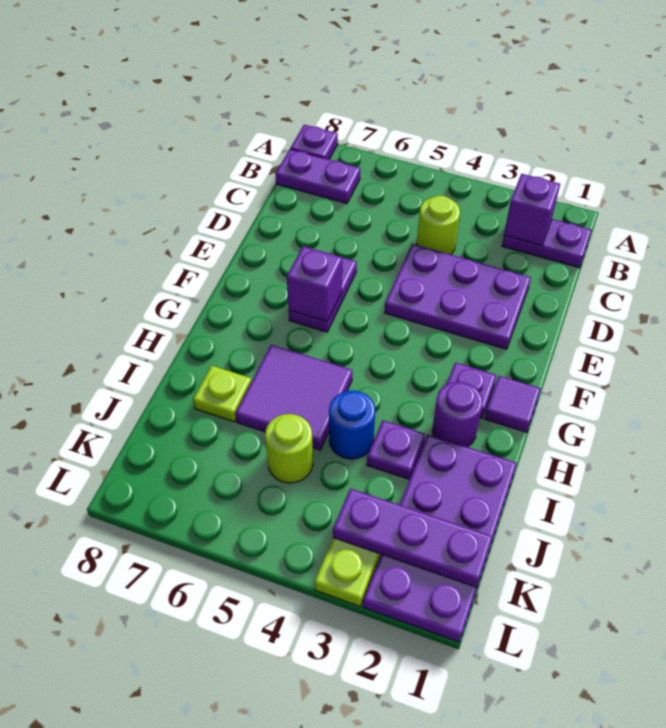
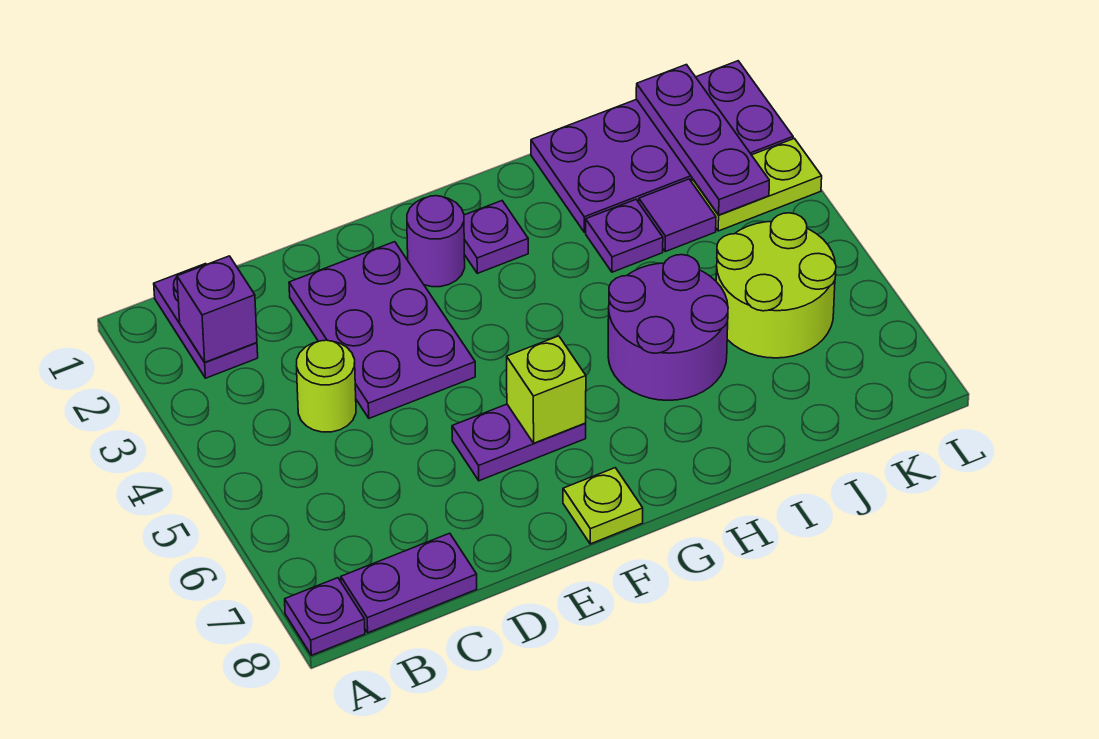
purple 1x2 plate [276,149,360,204] -> purple 1x2 plate turned to [341,533,477,633]
purple 1x1 brick [287,246,342,321] -> lime 1x1 brick [507,336,586,443]
purple 1x1 tile [485,376,541,432] -> purple 1x1 tile moved to [639,179,716,252]
purple 1x1 round brick [432,382,483,447] -> purple 1x1 round brick moved to [407,196,465,287]
purple 2x2 tile [235,345,353,450] -> purple 2x2 round brick [608,255,728,400]
blue 1x1 round brick [329,391,375,459] -> none
lime 1x1 plate [193,366,251,422] -> lime 1x1 plate moved to [563,468,643,544]
lime 1x1 round brick [265,414,313,483] -> lime 2x2 round brick [716,213,836,358]

